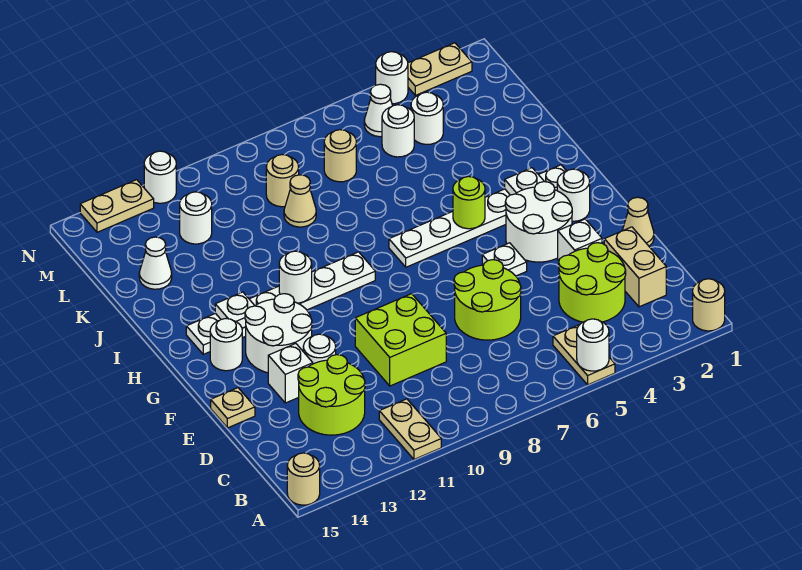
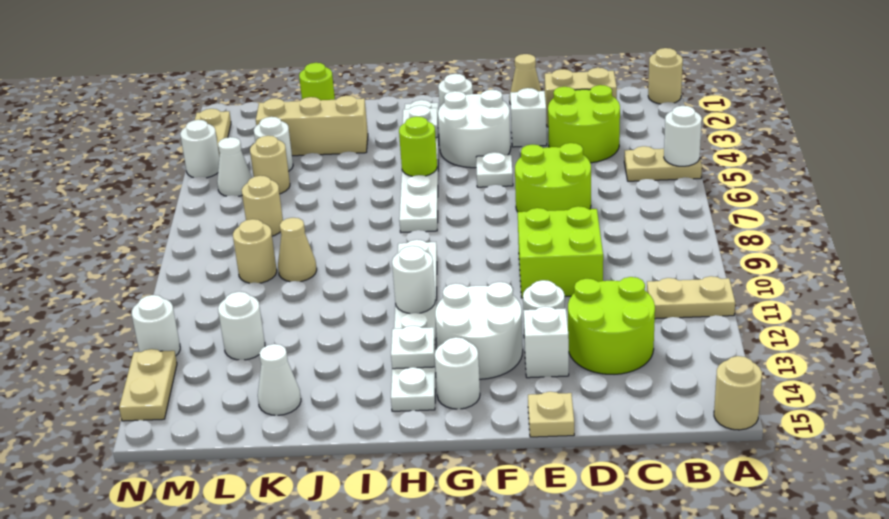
none -> tan 1x3 brick [256,96,368,156]
none -> lime 1x1 round brick [299,63,335,100]
white 1x1 round brick [382,105,414,157] -> tan 1x1 round brick [250,136,290,194]

